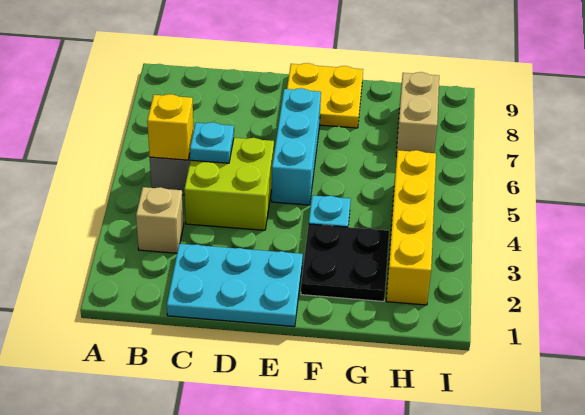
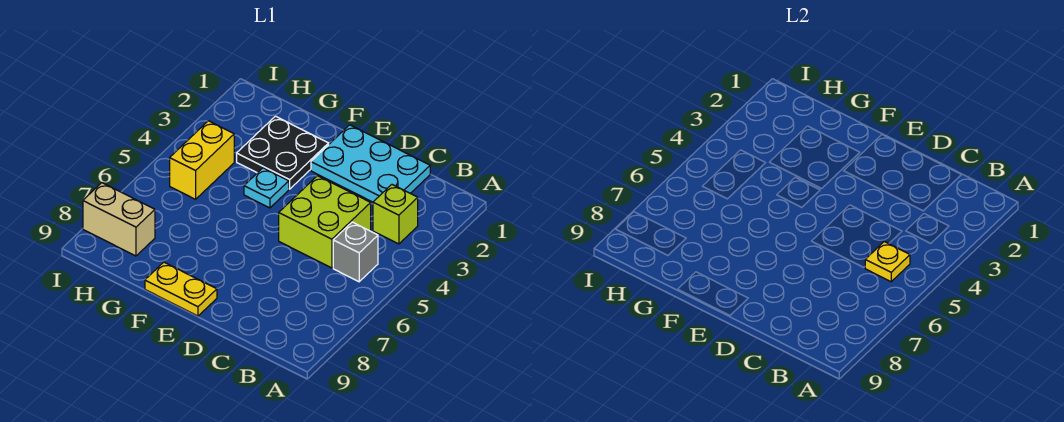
tan 1x1 brick [136,187,184,253] -> lime 1x1 brick [373,185,418,244]
yellow 1x1 brick [147,94,194,160] -> yellow 1x1 plate [865,242,910,282]
cyan 1x1 plate [190,122,234,163] -> none
cyan 1x3 brick [272,88,321,205] -> none
yellow 2x2 plate [287,63,363,128] -> yellow 1x2 plate [145,262,217,316]
yellow 1x4 brick [386,150,436,305] -> yellow 1x2 brick [170,121,234,199]
tan 1x2 brick [396,72,439,157] -> tan 1x2 brick turned to [83,183,155,256]

